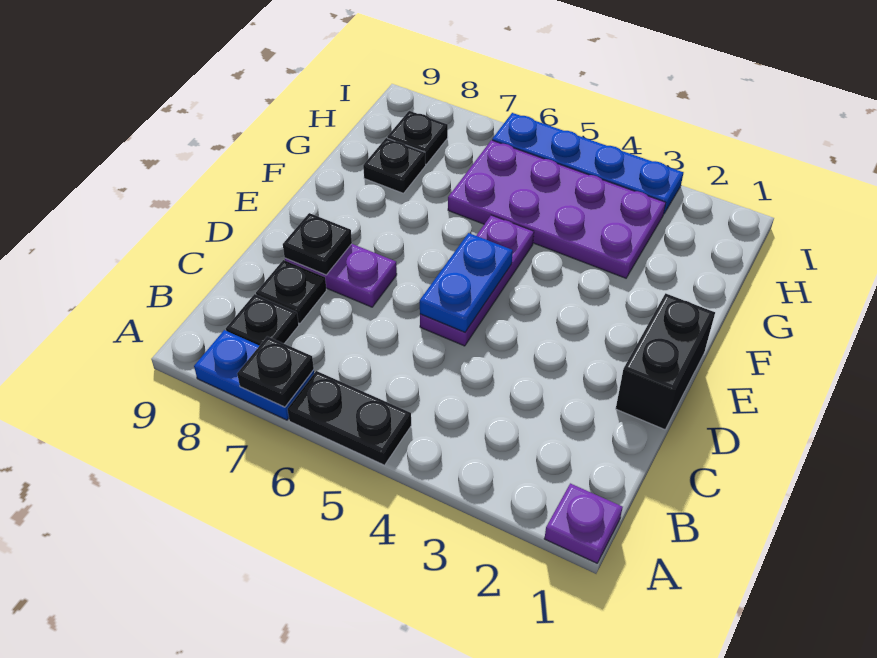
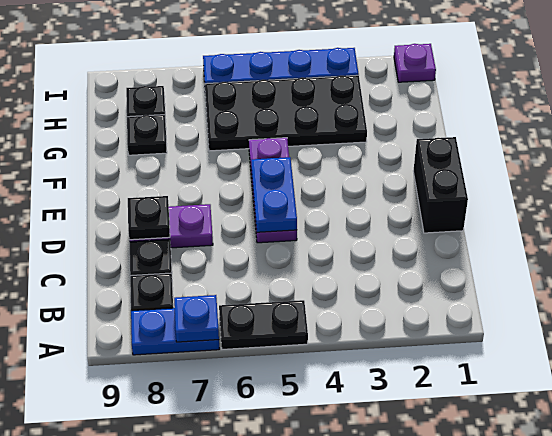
purple 1x1 plate [544,483,623,563] -> purple 1x1 plate moved to [394,44,436,82]
black 1x1 plate [237,336,314,407] -> blue 1x1 plate [174,295,219,342]
purple 2x4 plate [448,140,666,278] -> black 2x4 plate [205,75,367,151]

